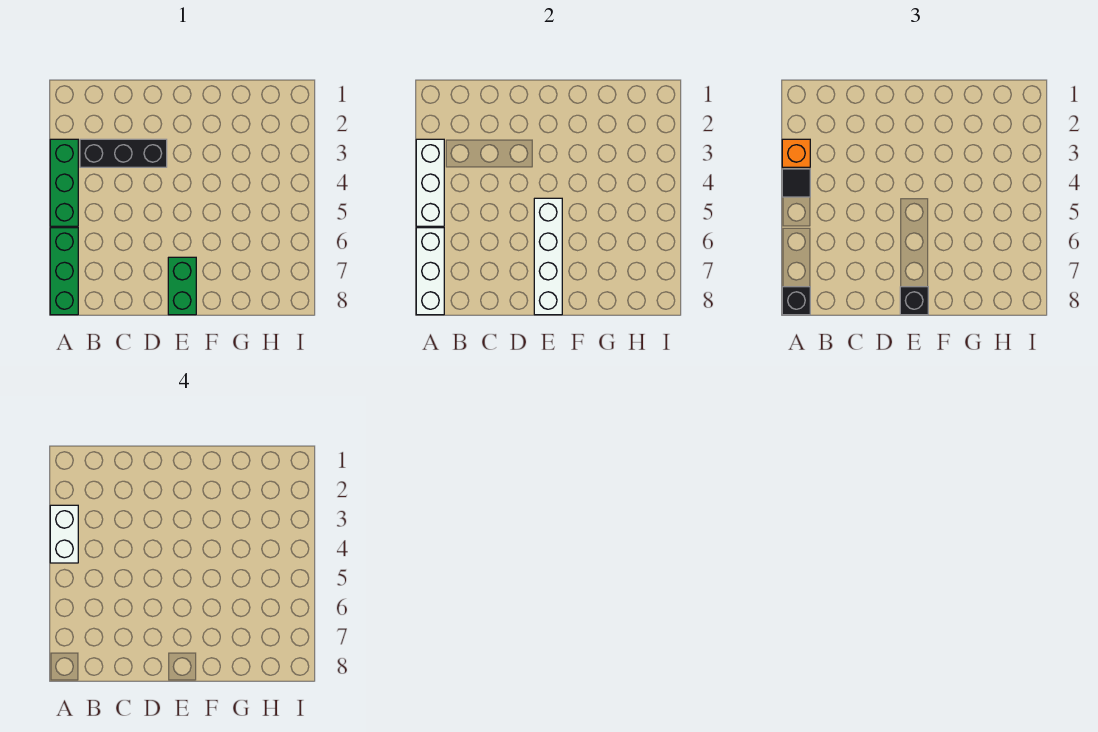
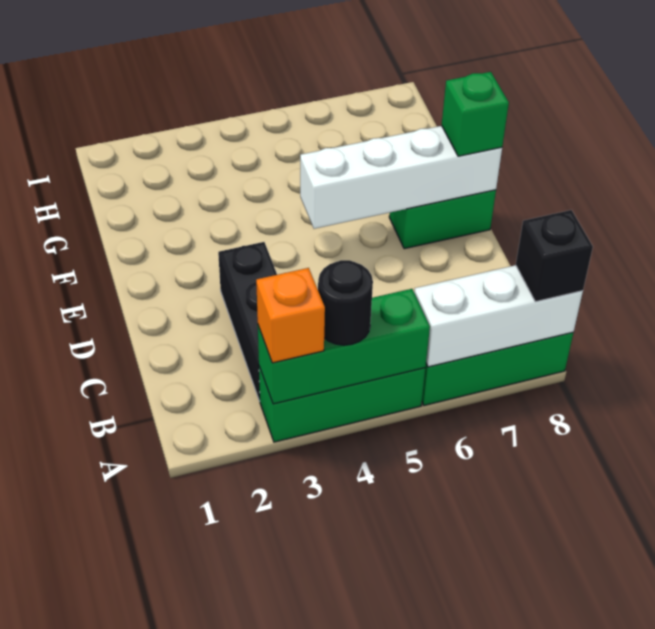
white 1x3 brick [416,139,444,226] -> green 1x3 brick [258,289,430,404]
white 1x2 brick [50,505,78,563] -> none
black 1x1 tile [782,169,810,197] -> black 1x1 round brick [318,260,373,345]
black 1x1 brick [900,287,928,315] -> green 1x1 brick [442,72,509,156]

